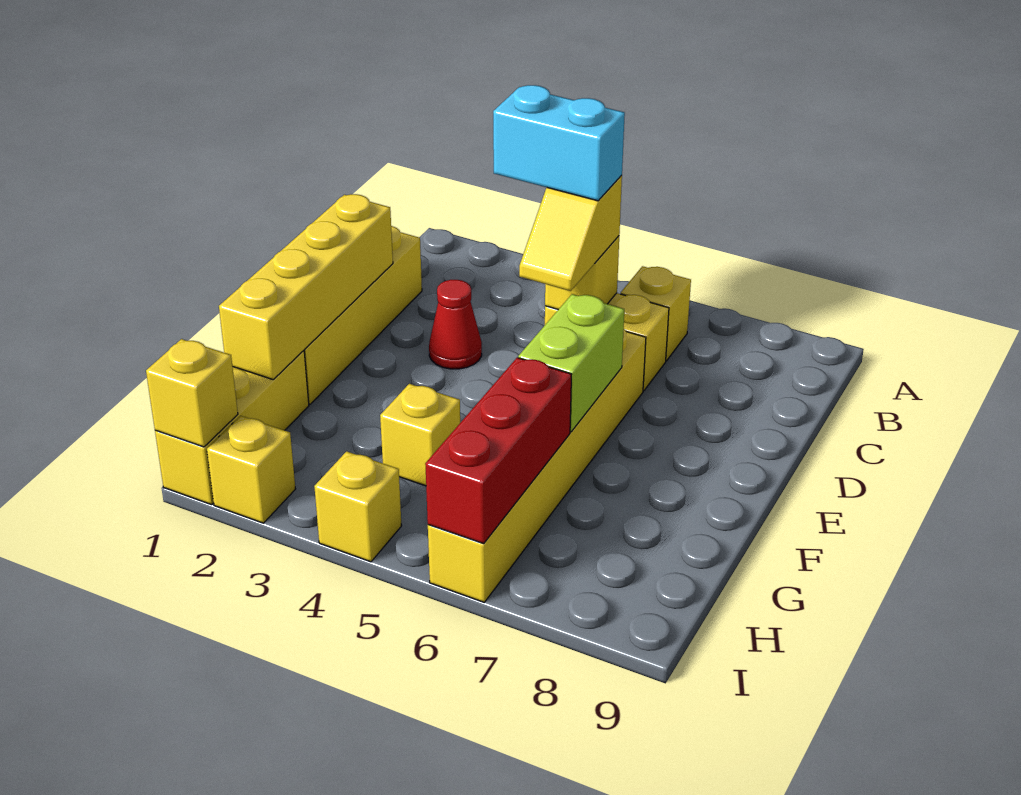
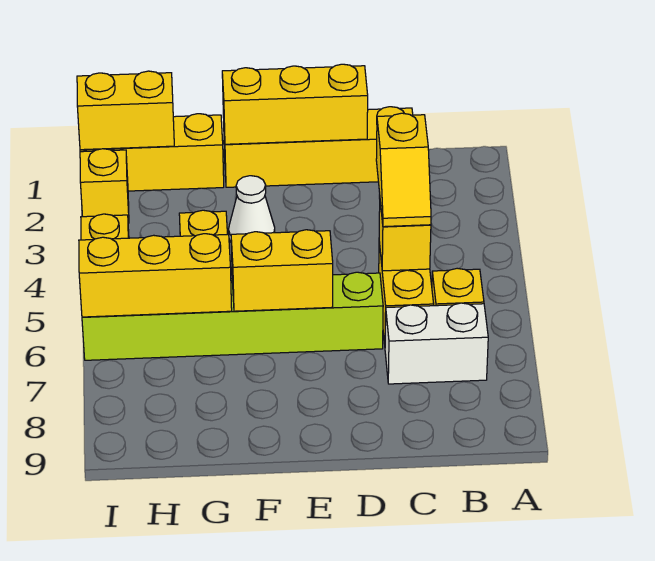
none -> white 1x2 brick [385,303,488,384]
cyan 1x2 brick [493,85,625,201] -> none
yellow 1x2 slope [519,175,622,291] -> yellow 1x2 slope turned to [376,113,431,227]
yellow 1x4 brick [219,194,393,379] -> yellow 1x3 brick [222,64,368,144]
red 1x1 cone [429,280,482,369] -> none
yellow 1x6 brick [428,329,646,602] -> lime 1x6 brick [82,272,383,360]
lime 1x2 brick [518,294,624,432] -> yellow 1x2 brick [231,230,333,311]
none -> white 1x1 cone [229,176,275,242]
red 1x3 brick [425,358,572,544] -> yellow 1x3 brick [79,234,232,317]
yellow 1x1 brick [146,339,238,447] -> yellow 1x2 brick [77,71,174,150]

